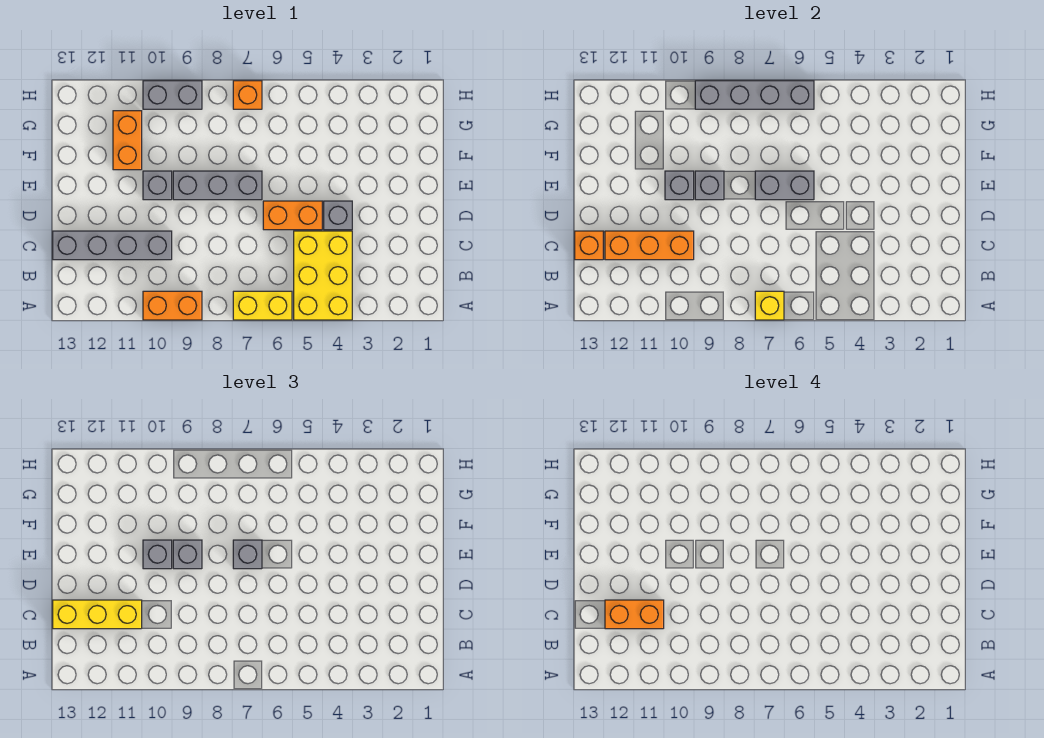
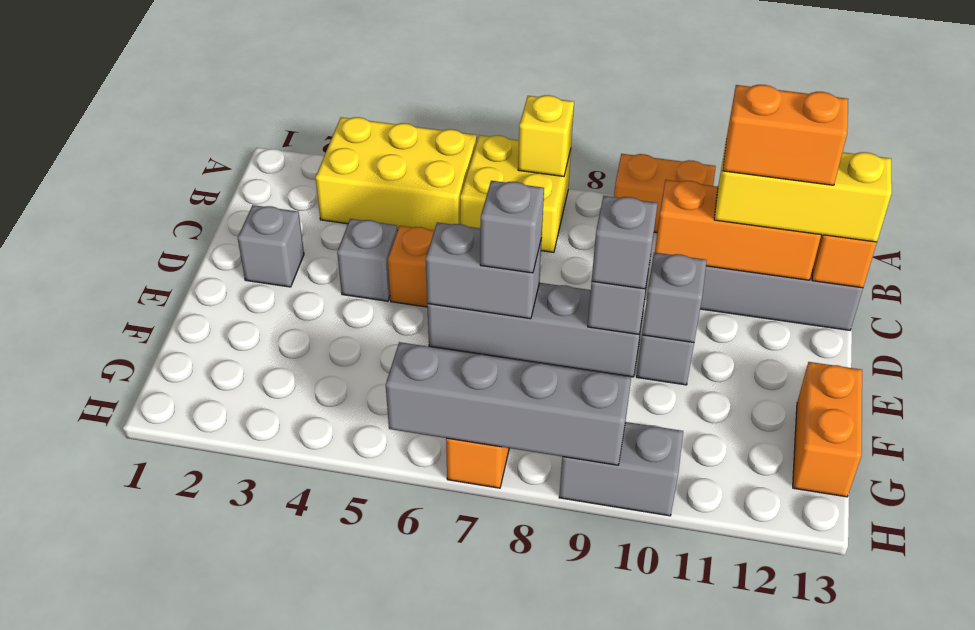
yellow 2x3 brick [294,231,352,320] -> yellow 2x3 brick turned to [316,117,477,230]
yellow 1x2 brick [233,291,292,320] -> yellow 2x2 brick [460,135,571,252]
grey 1x3 brick [173,171,262,200] -> grey 1x4 brick [427,283,644,377]
grey 1x1 brick [143,540,172,569] -> grey 1x1 brick moved to [238,205,304,287]
orange 1x2 brick [113,111,142,170] -> orange 1x2 brick moved to [793,362,862,497]

